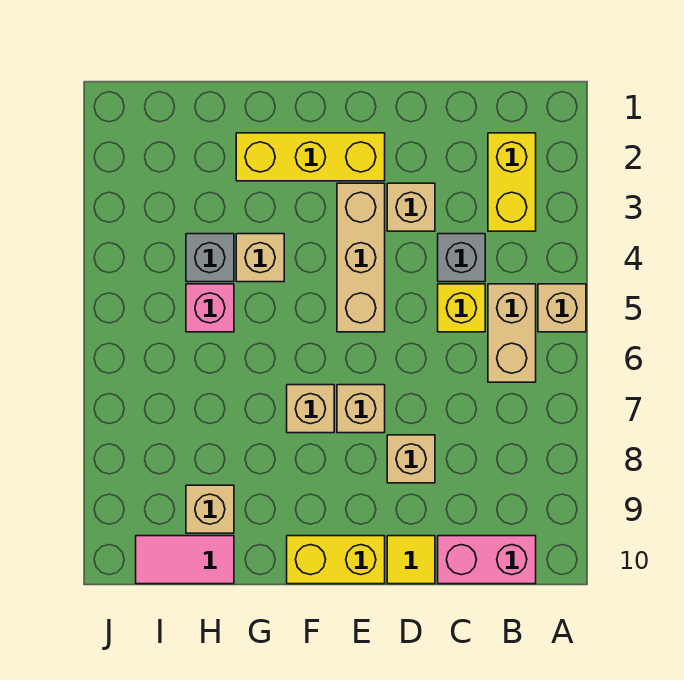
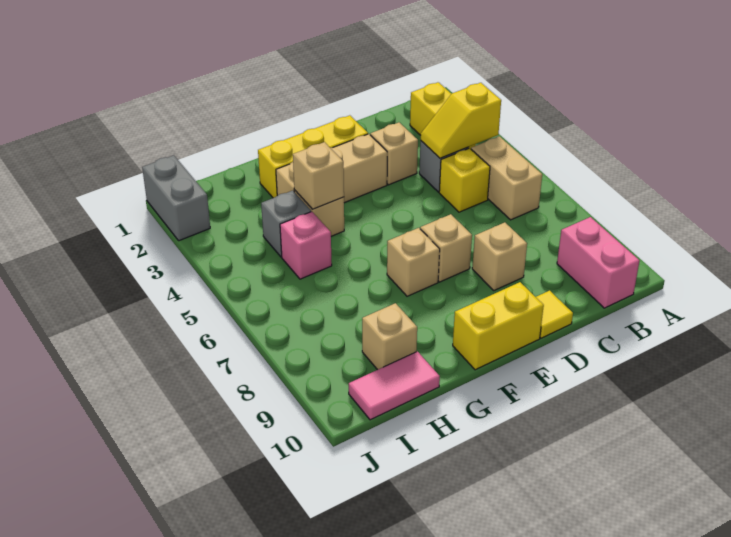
tan 1x1 brick [538,284,586,332] -> tan 1x1 brick moved to [293,142,344,209]
none -> yellow 1x2 slope [421,83,501,158]
pink 1x2 brick [438,536,536,584] -> pink 1x2 brick turned to [557,217,639,308]
tan 1x3 brick [337,183,385,332] -> tan 1x3 brick turned to [276,134,387,203]
none -> grey 1x2 brick [142,155,210,241]

